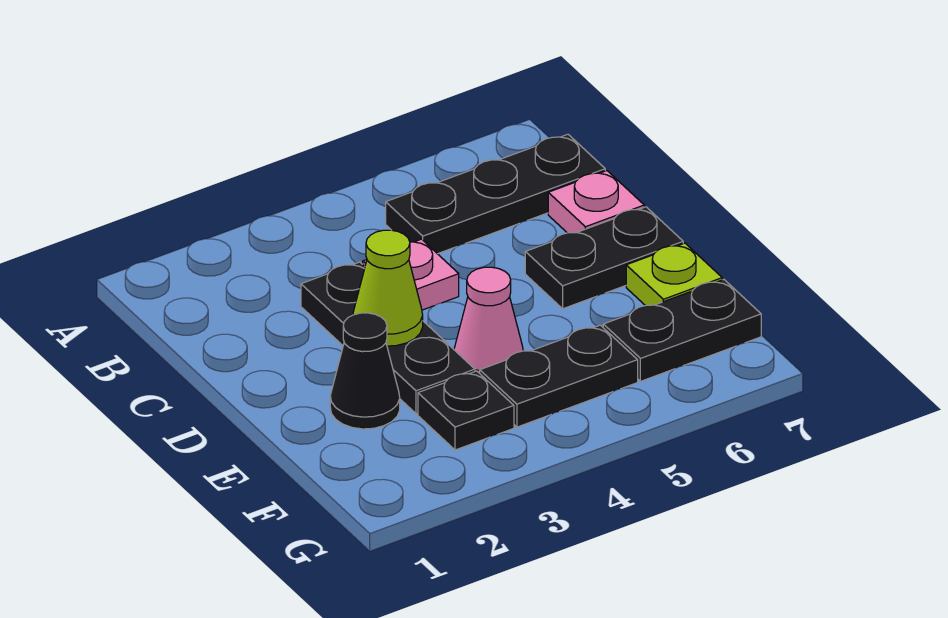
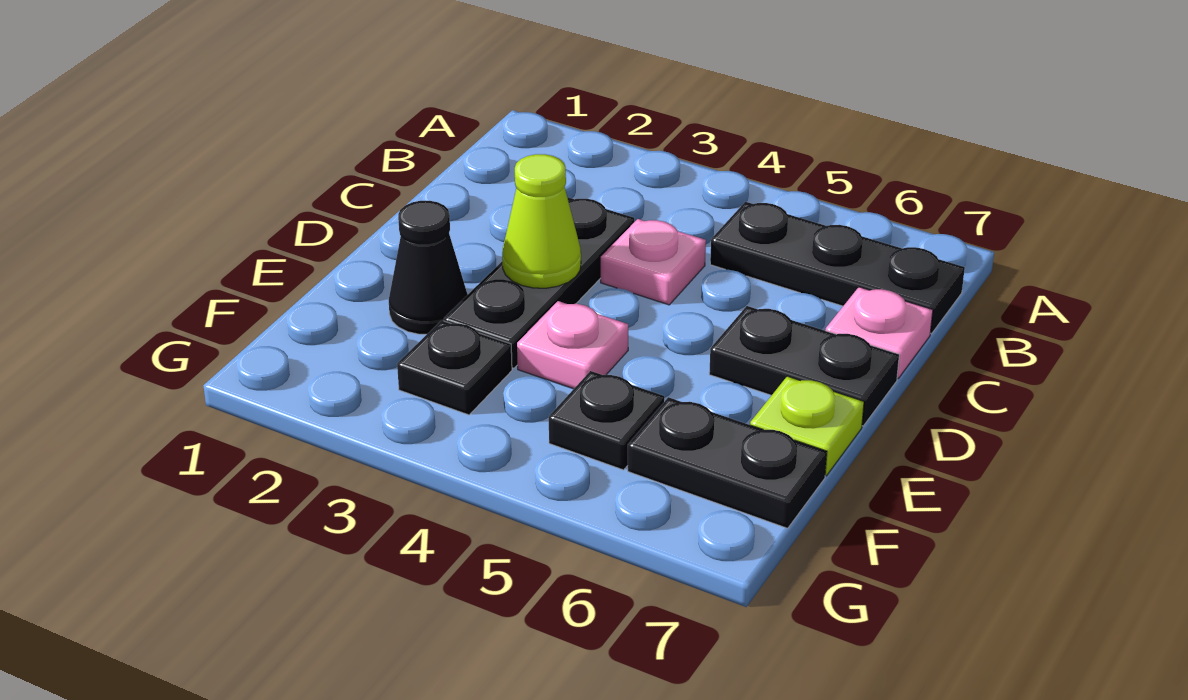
pink 1x1 cone [454,267,523,373] -> pink 1x1 plate [517,301,628,389]
black 1x2 plate [480,325,638,427] -> black 1x1 plate [549,371,664,470]

